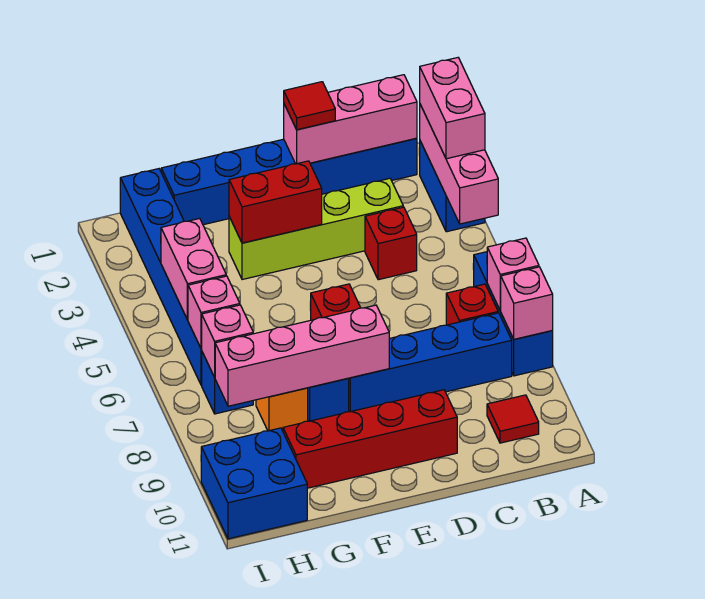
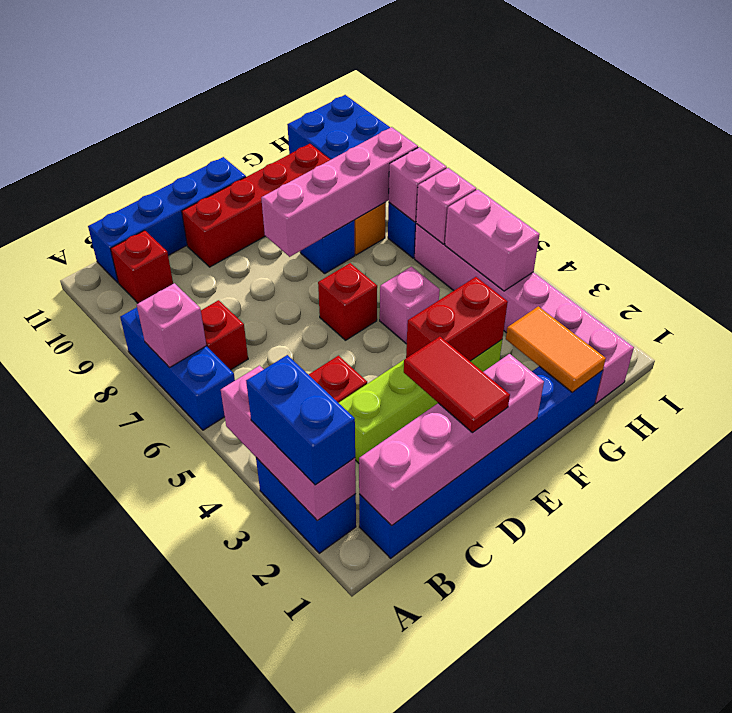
pink 1x2 brick [420,58,485,159] -> blue 1x2 brick [246,355,355,485]
pink 1x1 brick [500,267,553,339] -> pink 1x1 brick moved to [380,267,440,344]
pink 1x3 brick [284,75,417,164] -> pink 1x4 brick [359,354,544,526]
blue 1x4 brick [348,313,512,412] -> blue 1x4 brick moved to [88,157,246,283]
red 1x1 tile [487,395,539,443] -> red 1x1 brick [111,230,173,303]
red 1x1 tile [284,82,335,130] -> red 1x2 tile [404,336,510,433]
none -> orange 1x2 tile [506,306,606,392]
blue 1x6 brick [120,169,202,385] -> pink 1x6 brick [415,224,634,404]

